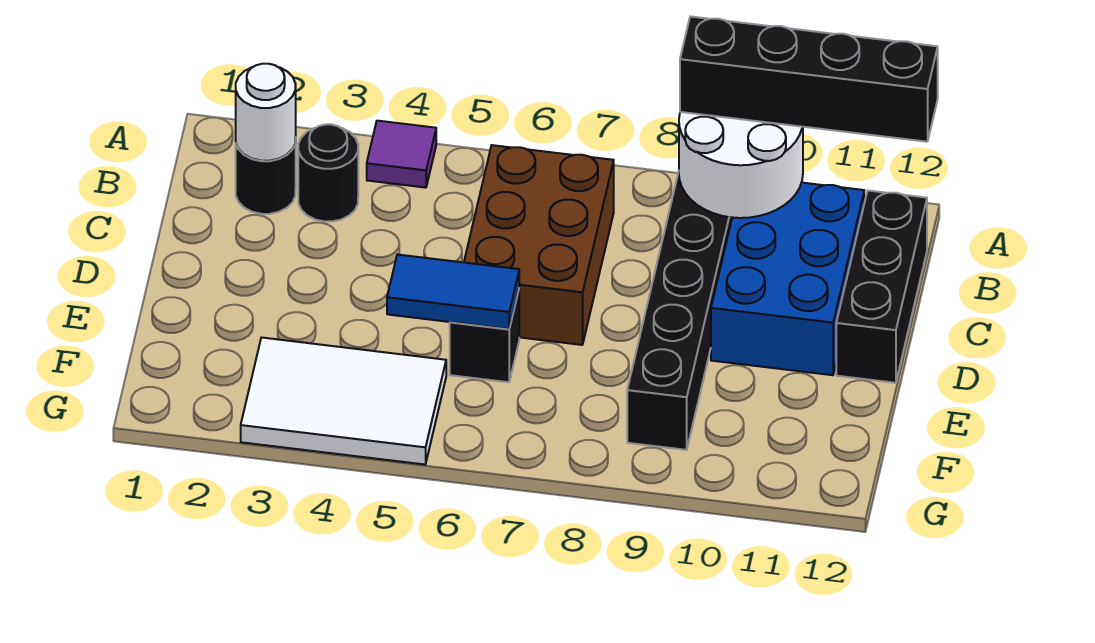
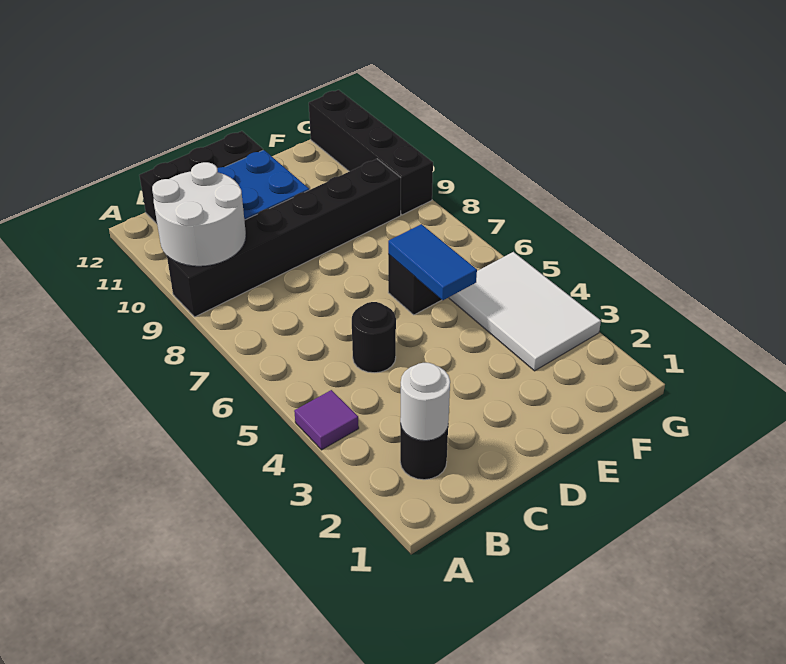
black 1x4 brick [680,17,938,142] -> black 1x4 brick moved to [309,90,433,215]
black 1x1 round brick [298,124,358,221] -> black 1x1 round brick moved to [352,302,396,373]
brown 2x3 brick [464,145,614,345] -> none

